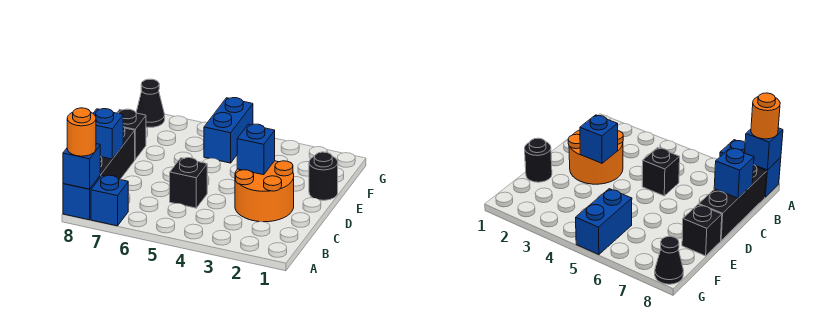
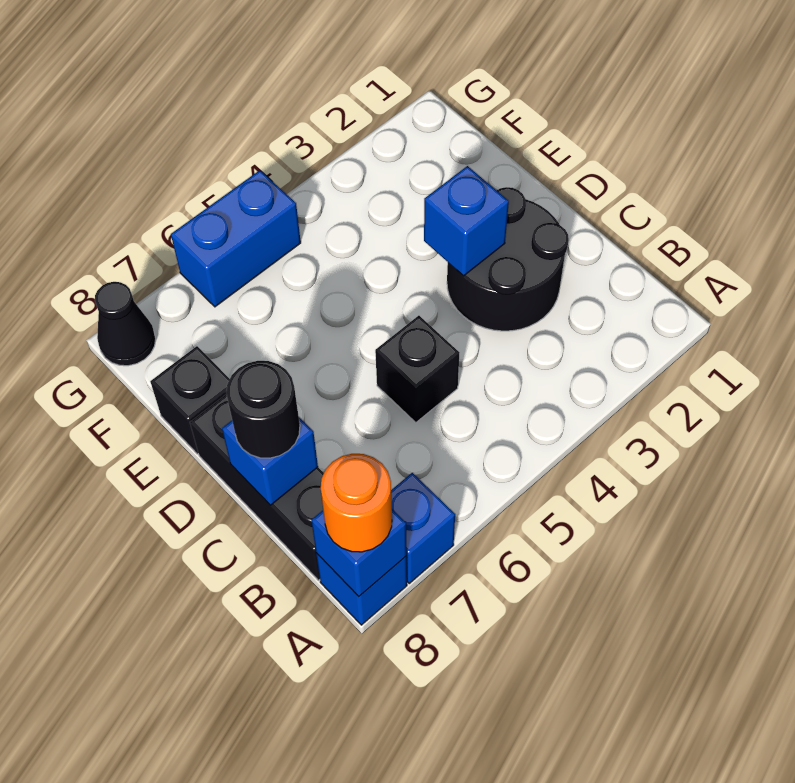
orange 2x2 round brick [235,161,294,222] -> black 2x2 round brick [447,187,569,331]
black 1x1 round brick [309,152,338,200] -> black 1x1 round brick moved to [226,361,300,458]
blue 1x2 brick [204,98,253,163] -> blue 1x2 brick turned to [171,170,301,307]

